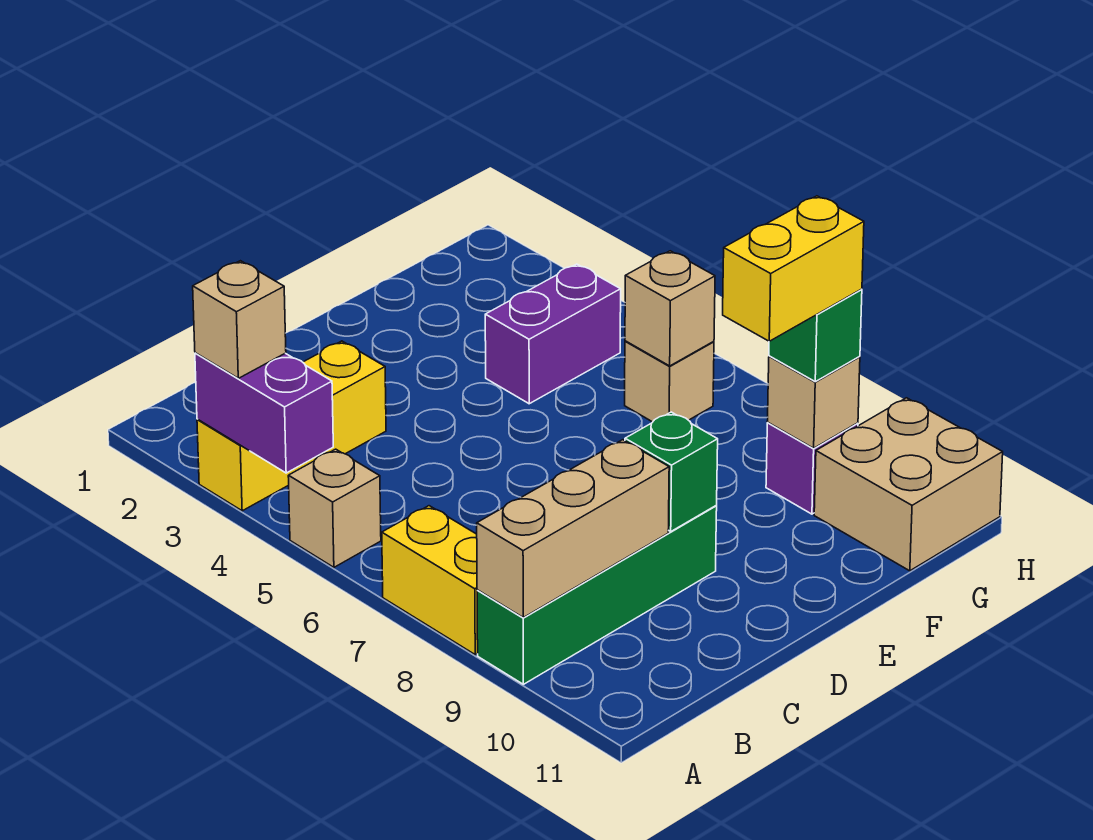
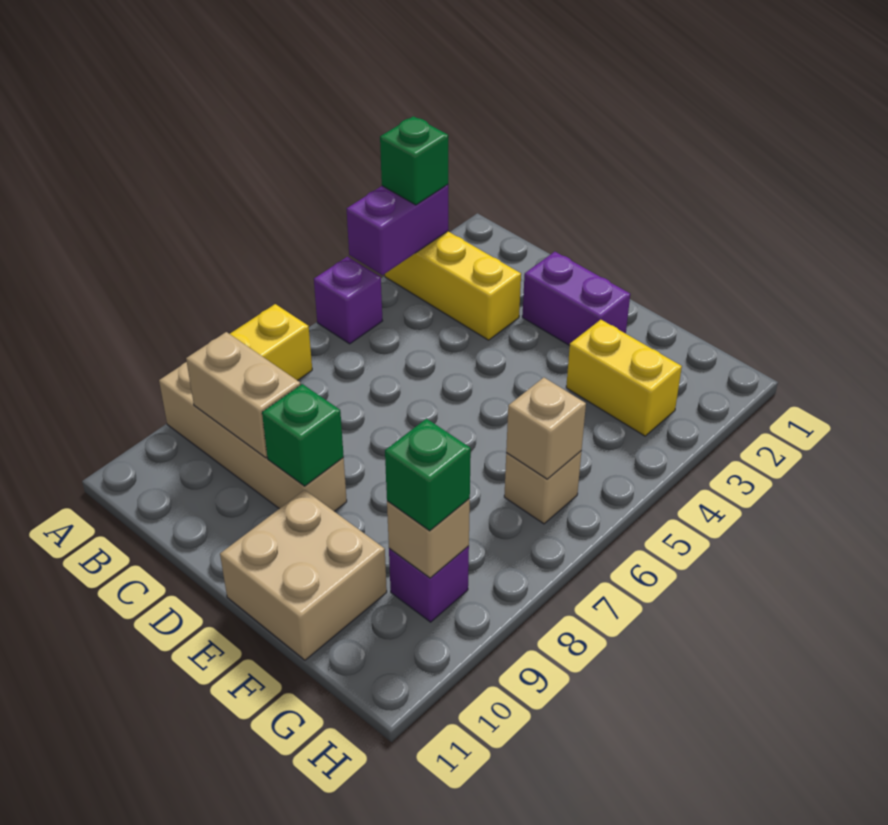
tan 1x1 brick [193,261,286,378] -> green 1x1 brick [380,116,448,205]
tan 1x1 brick [288,449,381,567] -> purple 1x1 brick [314,257,382,344]
green 1x4 brick [477,506,717,684] -> tan 1x4 brick [159,362,347,511]
tan 1x3 brick [477,440,669,617] -> tan 1x2 brick [186,332,301,458]
purple 1x2 brick [485,264,621,404] -> purple 1x2 brick moved to [522,252,630,346]
yellow 1x2 brick [723,196,864,341] -> yellow 1x2 brick moved to [566,320,682,436]
tan 2x2 brick [814,398,1003,571] -> tan 2x2 brick moved to [220,490,387,660]

